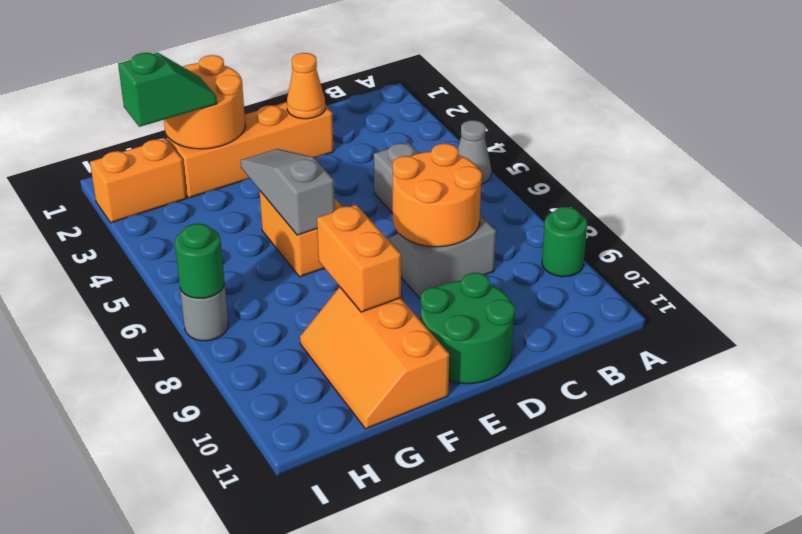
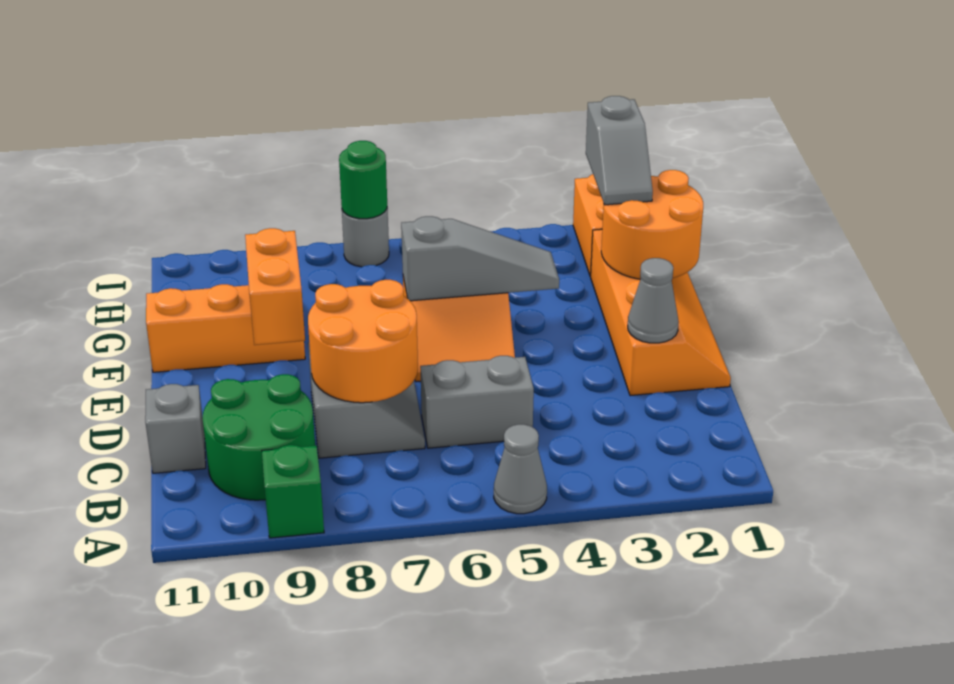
green 1x1 round brick [542,207,587,277] -> green 1x1 brick [262,445,324,538]
none -> grey 1x1 brick [145,384,206,473]
orange 1x1 cone [287,53,325,119] -> grey 1x1 cone [628,258,679,343]
green 2x2 round brick [421,273,515,384] -> green 2x2 round brick moved to [203,374,315,500]
orange 1x2 brick [317,205,401,312] -> orange 1x2 brick turned to [245,228,305,345]
green 1x2 slope [118,53,217,127] -> grey 1x2 slope [586,96,653,205]

